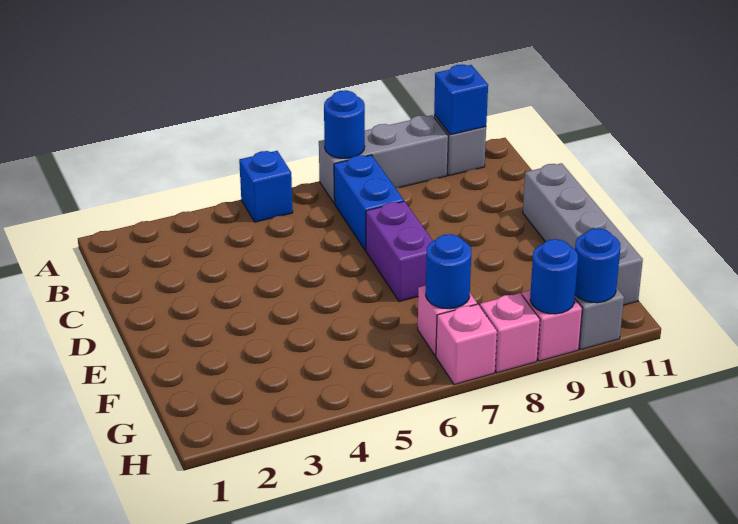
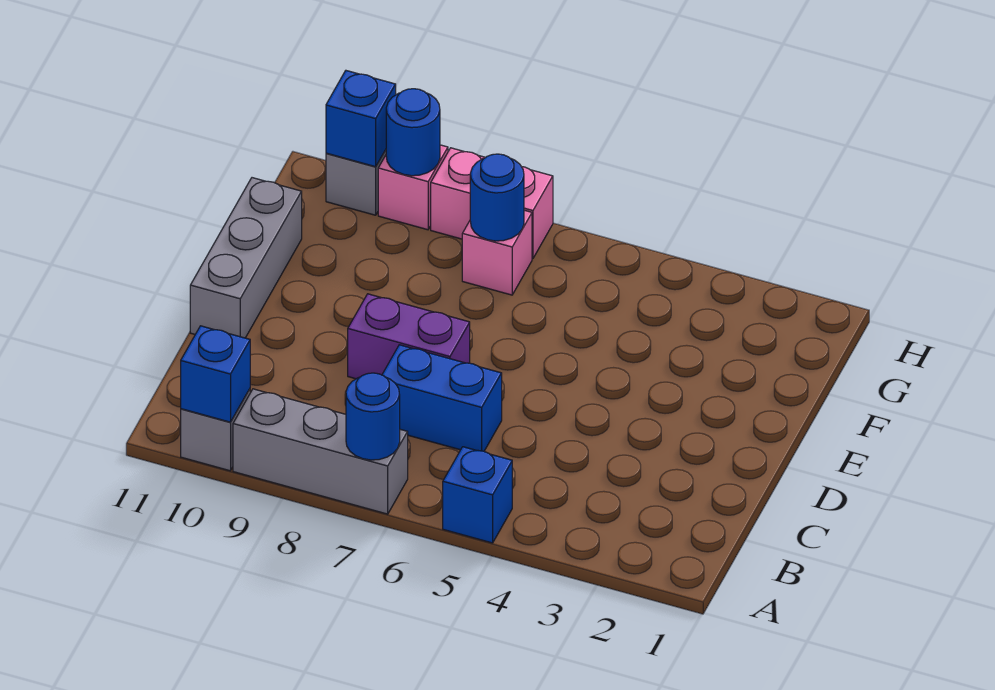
blue 1x2 brick [334,155,404,251] -> blue 1x2 brick turned to [382,345,502,451]
purple 1x2 brick [366,201,433,302] -> purple 1x2 brick turned to [348,294,470,379]
grey 1x4 brick [523,163,643,305] -> grey 1x3 brick [190,178,302,338]
blue 1x1 round brick [575,228,620,303] -> blue 1x1 brick [326,71,396,167]

